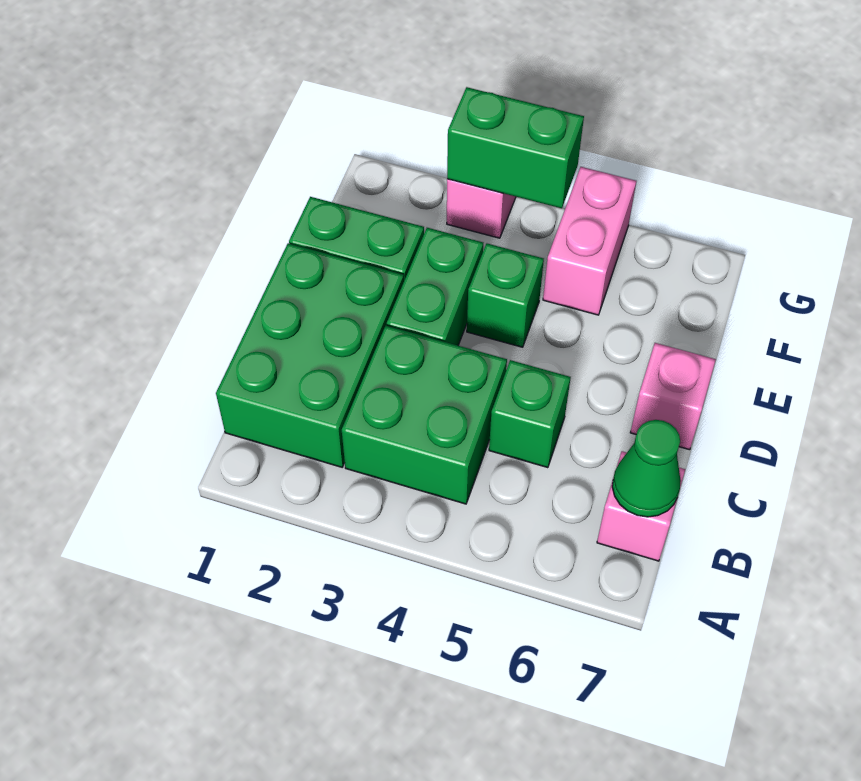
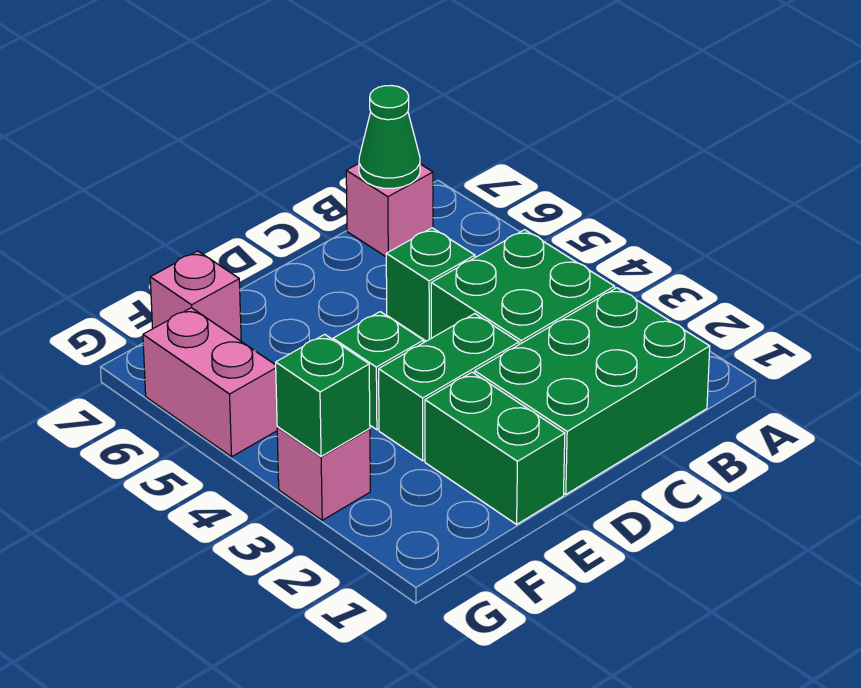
pink 1x1 brick [630,343,716,450] -> pink 1x1 brick moved to [150,251,241,341]
pink 1x2 brick [543,167,636,315] -> pink 1x2 brick turned to [143,308,277,457]
green 1x2 brick [447,87,584,208] -> green 1x1 brick [276,334,370,456]

